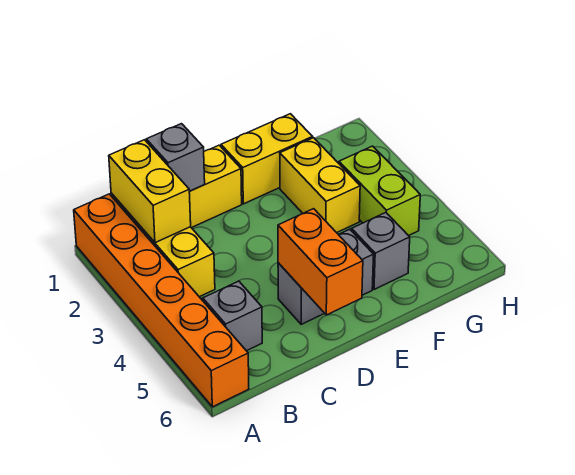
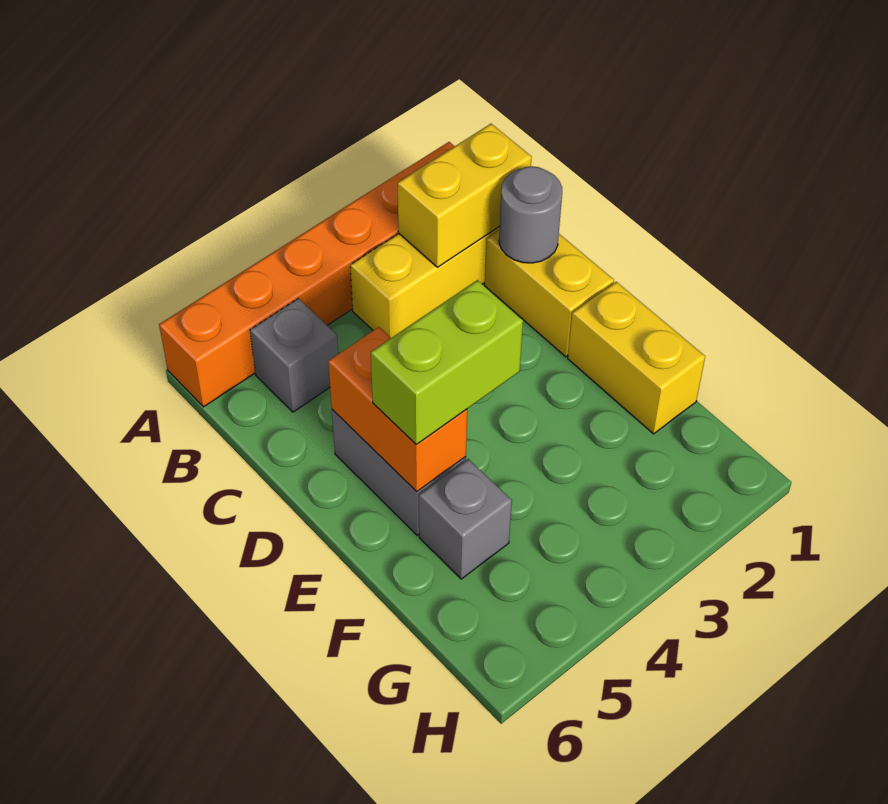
grey 1x1 brick [146,124,205,191] -> grey 1x1 round brick [499,166,562,263]
orange 1x2 brick [278,209,363,315] -> orange 1x2 brick turned to [328,327,467,492]
yellow 1x2 brick [280,138,360,233] -> none
lime 1x2 brick [339,146,420,236] -> lime 1x2 brick moved to [371,280,523,444]

